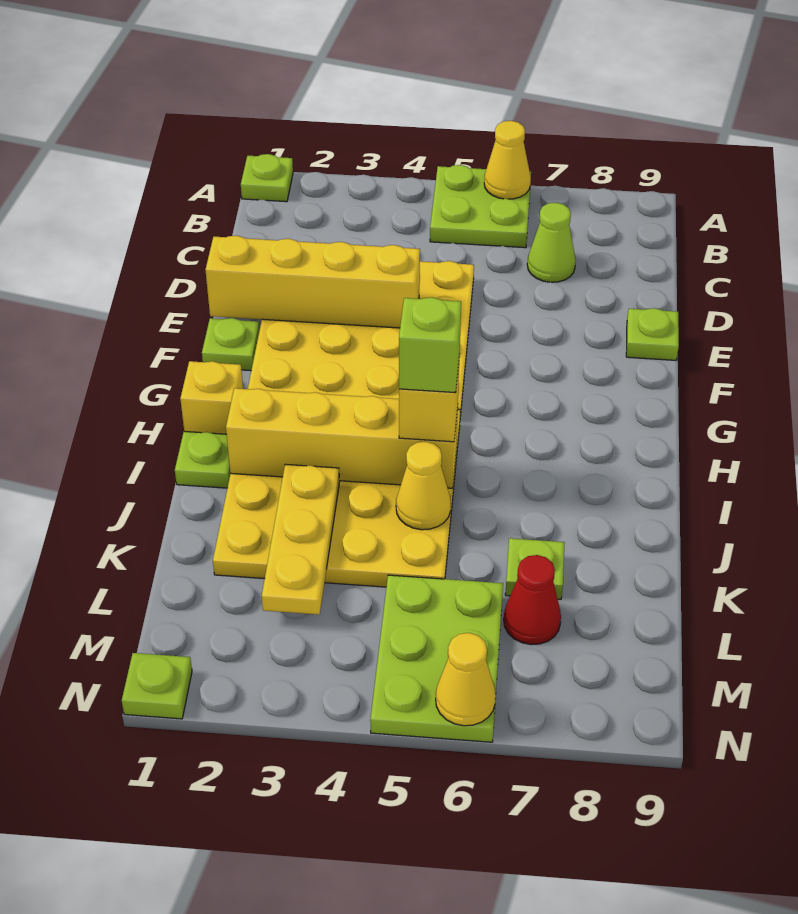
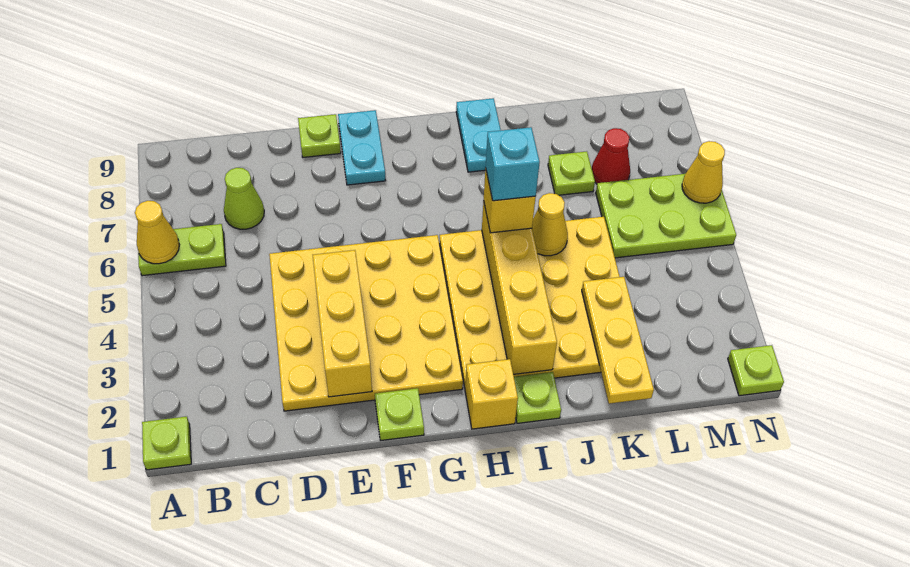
lime 2x2 plate [430,165,531,248] -> lime 1x2 plate [138,224,226,276]
yellow 1x4 brick [205,236,420,328] -> yellow 1x3 brick [313,250,372,397]
none -> cyan 1x2 plate [338,110,386,185]
lime 1x1 brick [399,297,461,393] -> cyan 1x1 brick [486,127,540,201]
none -> cyan 1x2 plate [456,98,501,172]
yellow 1x3 plate [262,464,339,615] -> yellow 1x3 plate turned to [582,277,654,404]

